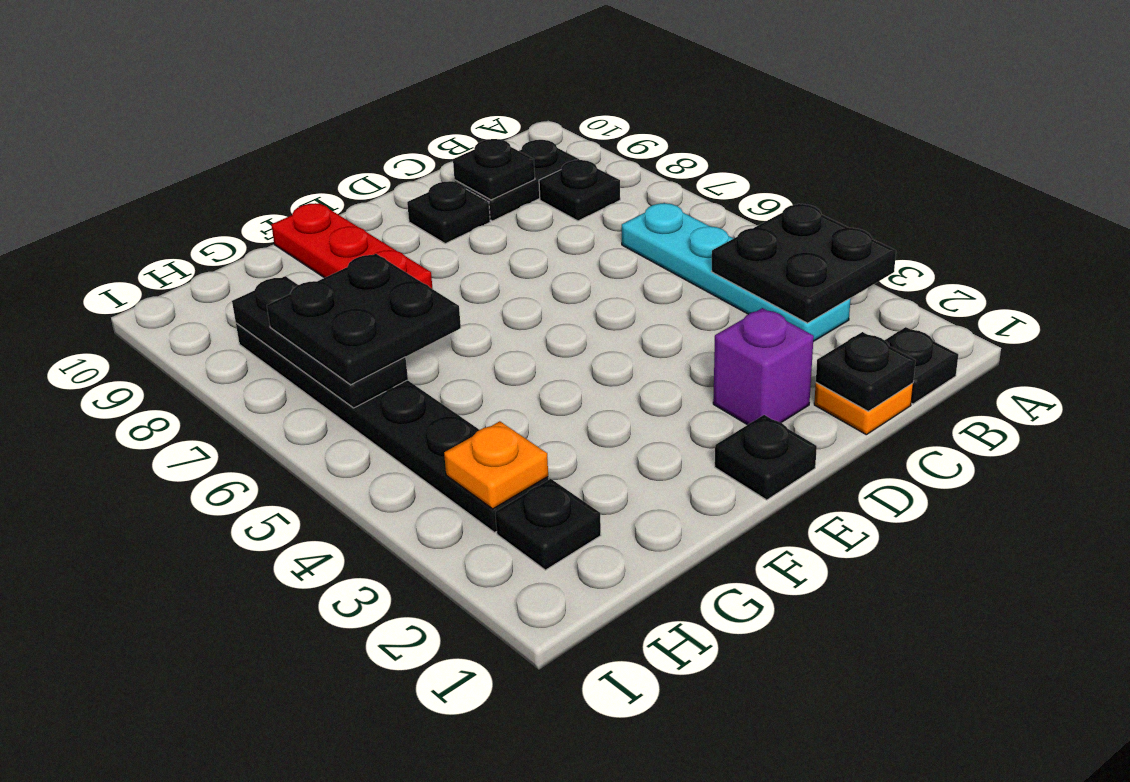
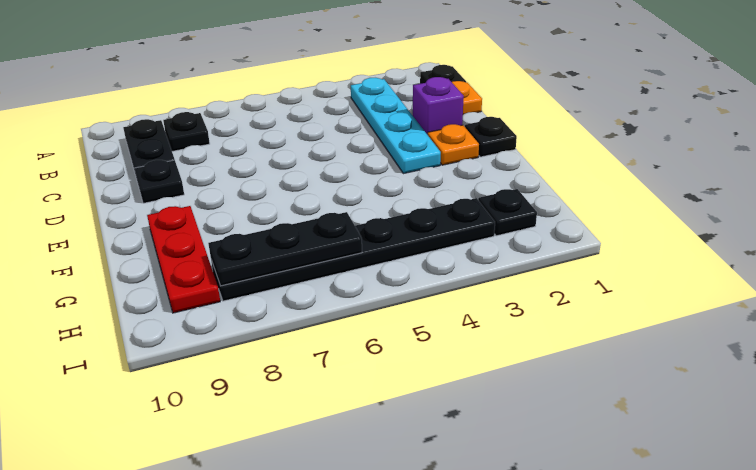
black 2x2 plate [711,204,896,323] -> none
cyan 1x4 plate [622,203,850,341] -> cyan 1x4 plate turned to [351,78,441,174]
black 1x1 plate [816,332,916,411] -> none
black 1x1 plate [453,139,535,200] -> none
red 1x3 plate [272,203,433,289] -> red 1x3 plate turned to [147,206,220,313]
black 2x2 plate [267,254,461,385] -> none
orange 1x1 plate [444,421,548,509] -> orange 1x1 plate moved to [428,124,479,165]

